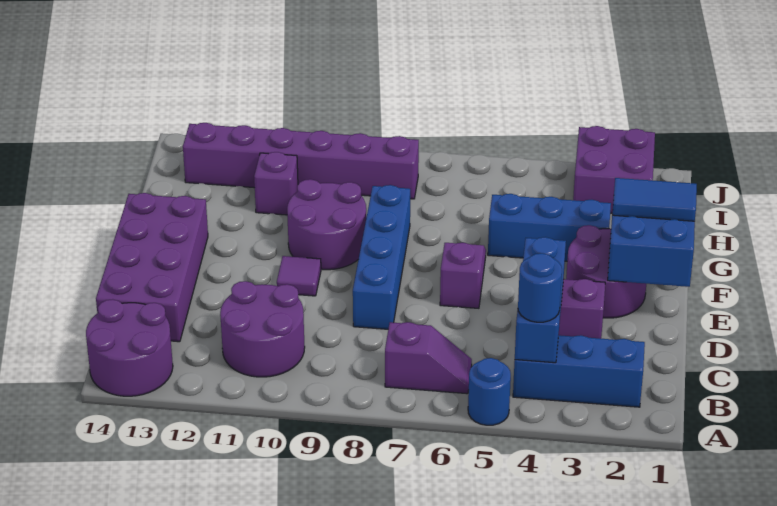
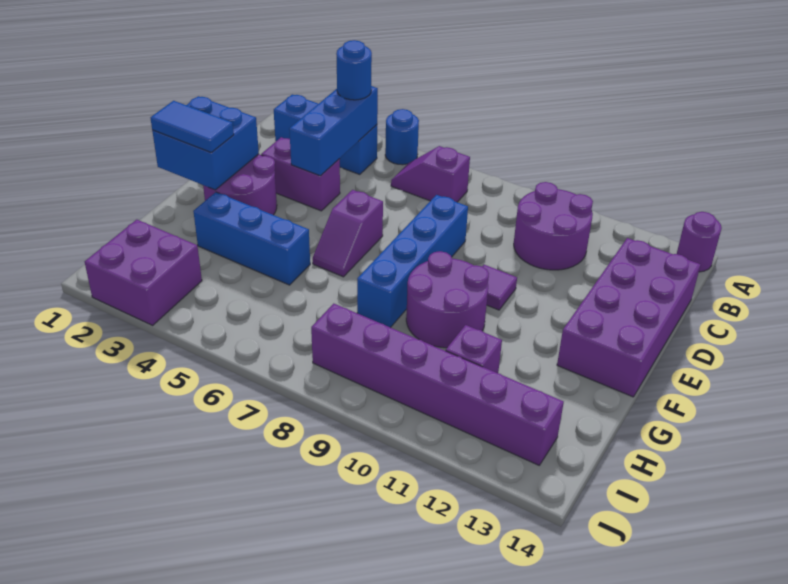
purple 2x2 round brick [86,299,173,396] -> purple 1x1 round brick [677,212,722,272]

